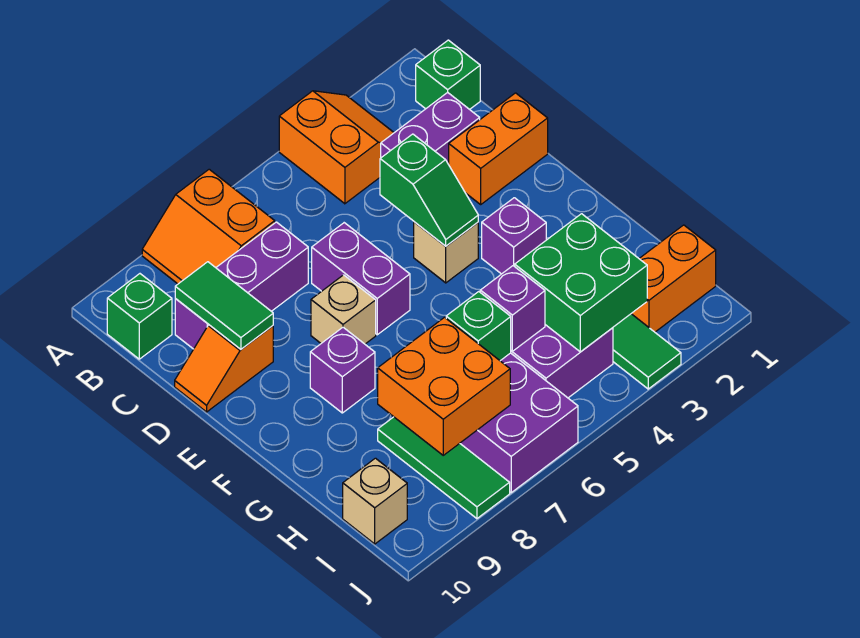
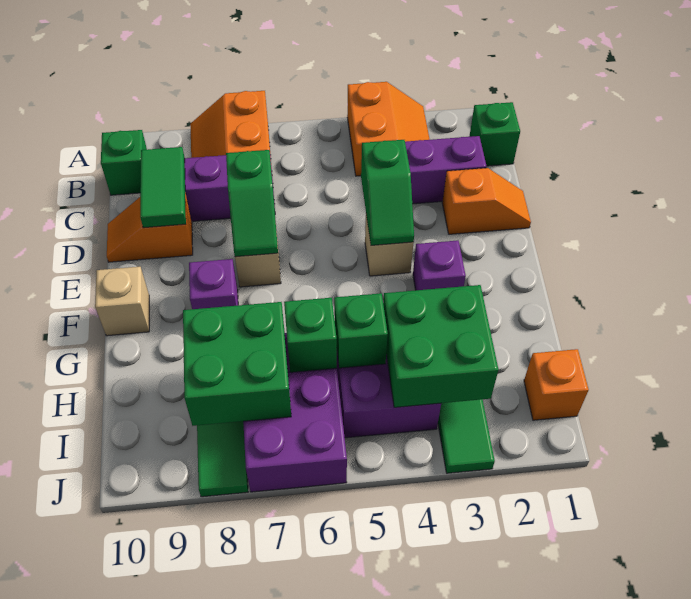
orange 1x2 brick [449,93,548,204] -> orange 1x2 slope [442,168,531,234]
purple 1x2 brick [312,223,410,335] -> none
none -> green 1x2 slope [226,150,278,257]
purple 1x1 brick [480,266,545,351] -> green 1x1 brick [334,293,388,368]
orange 2x2 brick [378,317,510,455] -> green 2x2 brick [183,302,291,426]
orange 1x2 brick [631,225,716,332] -> orange 1x1 brick [524,349,589,420]
tan 1x1 brick [343,458,407,544] -> tan 1x1 brick moved to [95,267,149,336]

